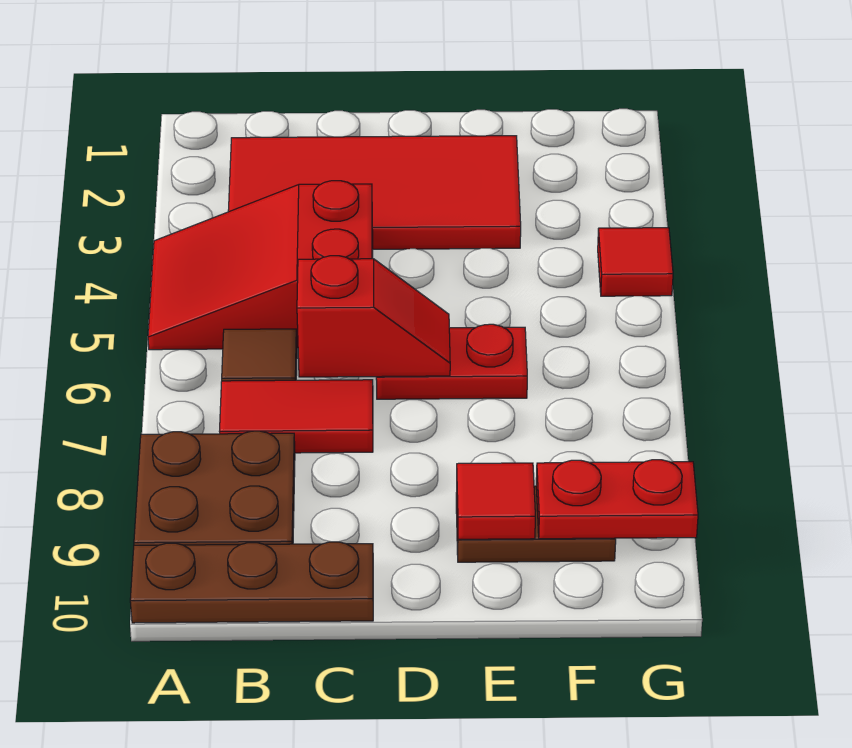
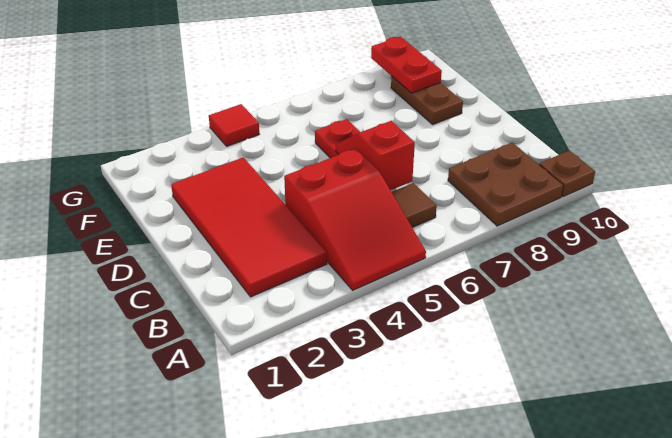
brown 1x3 plate [130,542,373,623] -> brown 1x1 plate [539,151,595,197]
red 1x2 tile [220,380,373,453] -> none
red 1x1 tile [457,463,535,539] -> none

